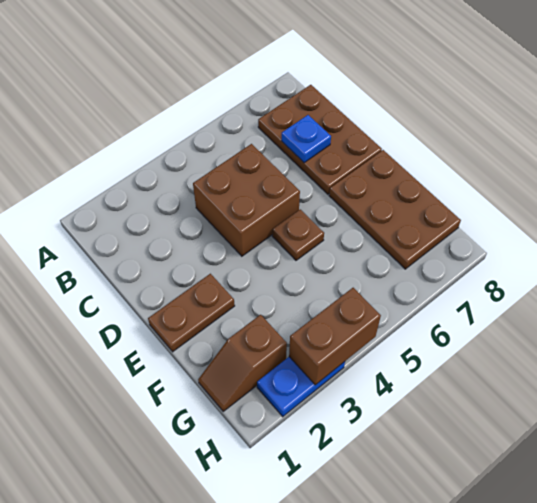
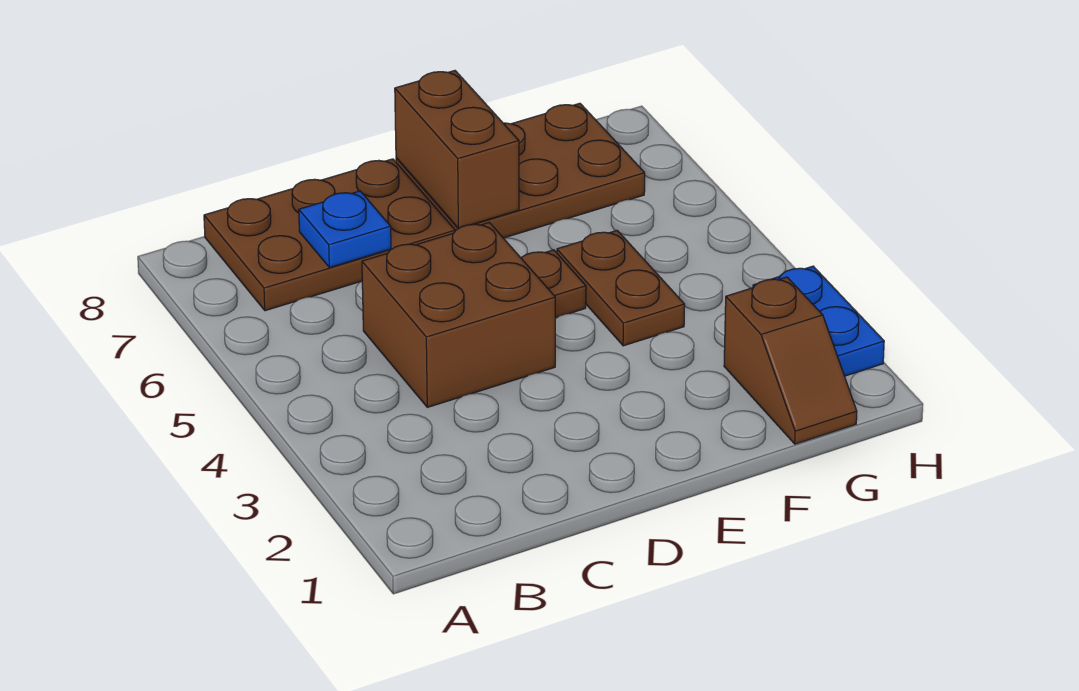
brown 1x2 plate [148,274,235,352] -> brown 1x2 plate moved to [557,231,685,346]
brown 1x2 brick [289,288,381,385] -> brown 1x2 brick moved to [395,71,519,228]

